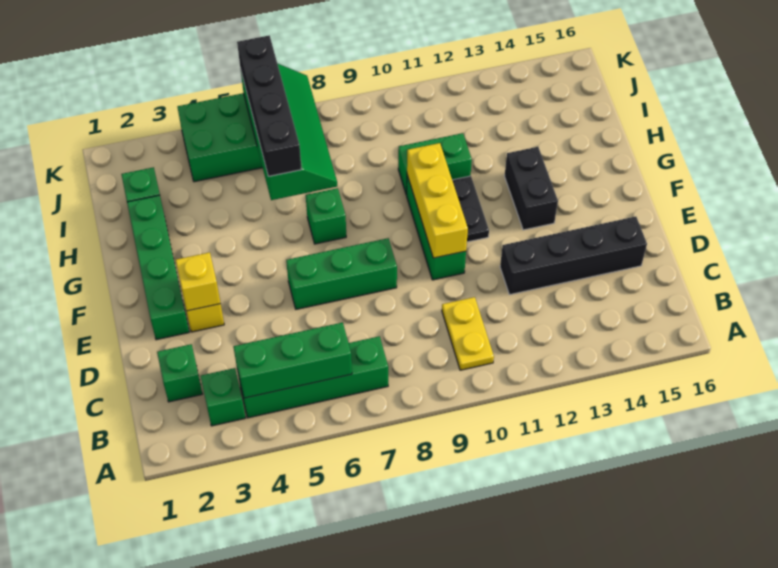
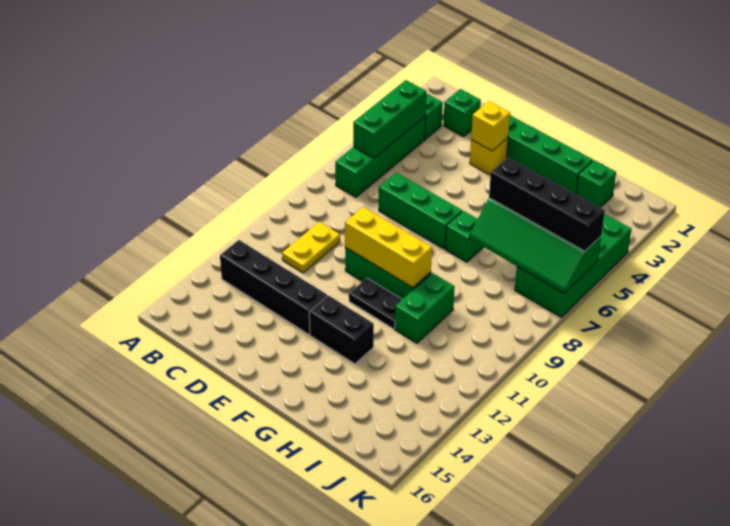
yellow 1x2 plate [442,297,494,370] -> yellow 1x2 plate turned to [282,222,340,273]
black 1x4 brick [500,217,647,295] -> black 1x4 brick turned to [220,240,327,335]
green 1x3 brick [286,238,397,309] -> green 1x3 brick turned to [379,173,462,249]

